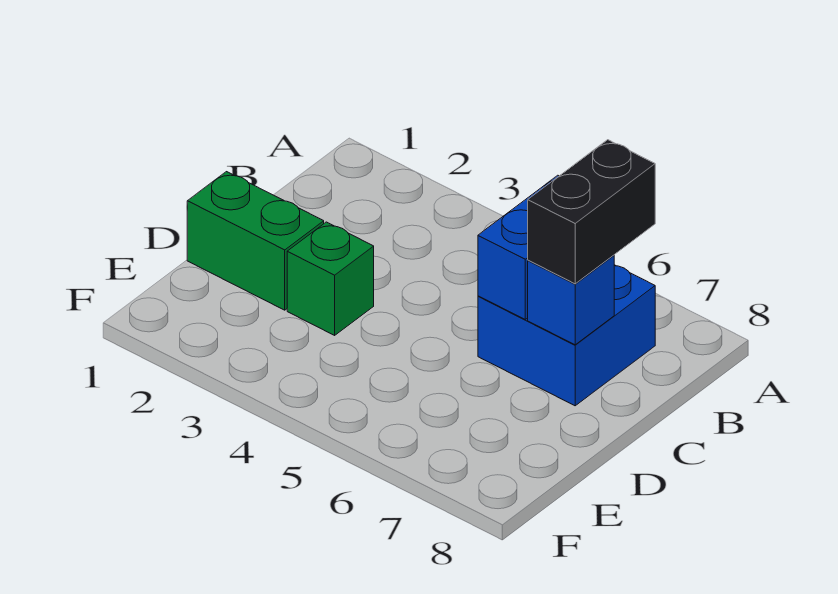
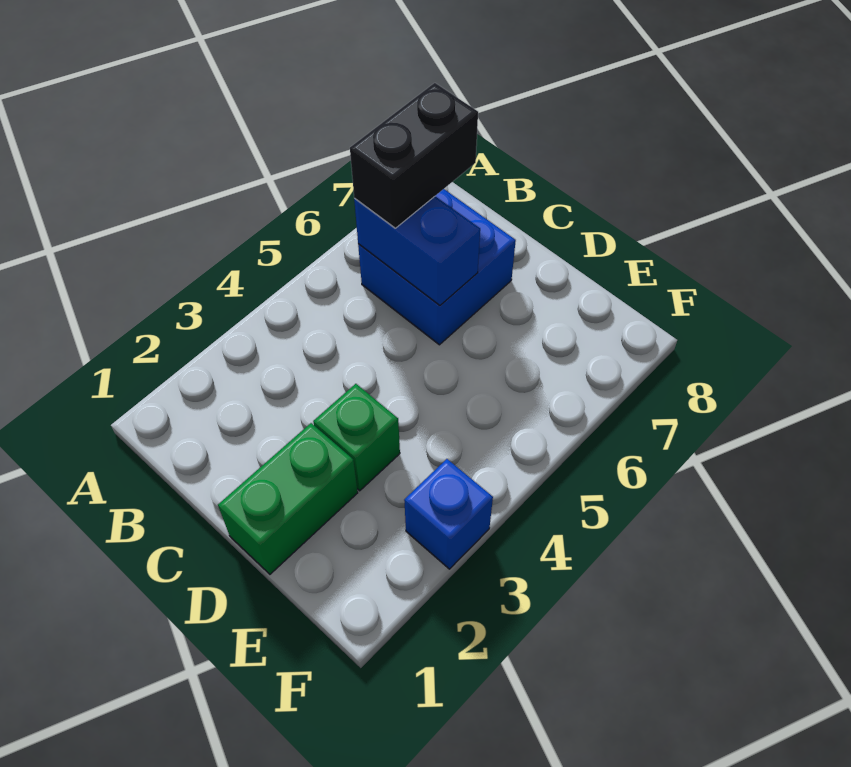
black 1x2 brick [528,140,655,284] -> black 1x2 brick turned to [350,83,478,228]
blue 1x1 brick [528,255,614,345] -> blue 1x1 brick moved to [404,459,493,569]

